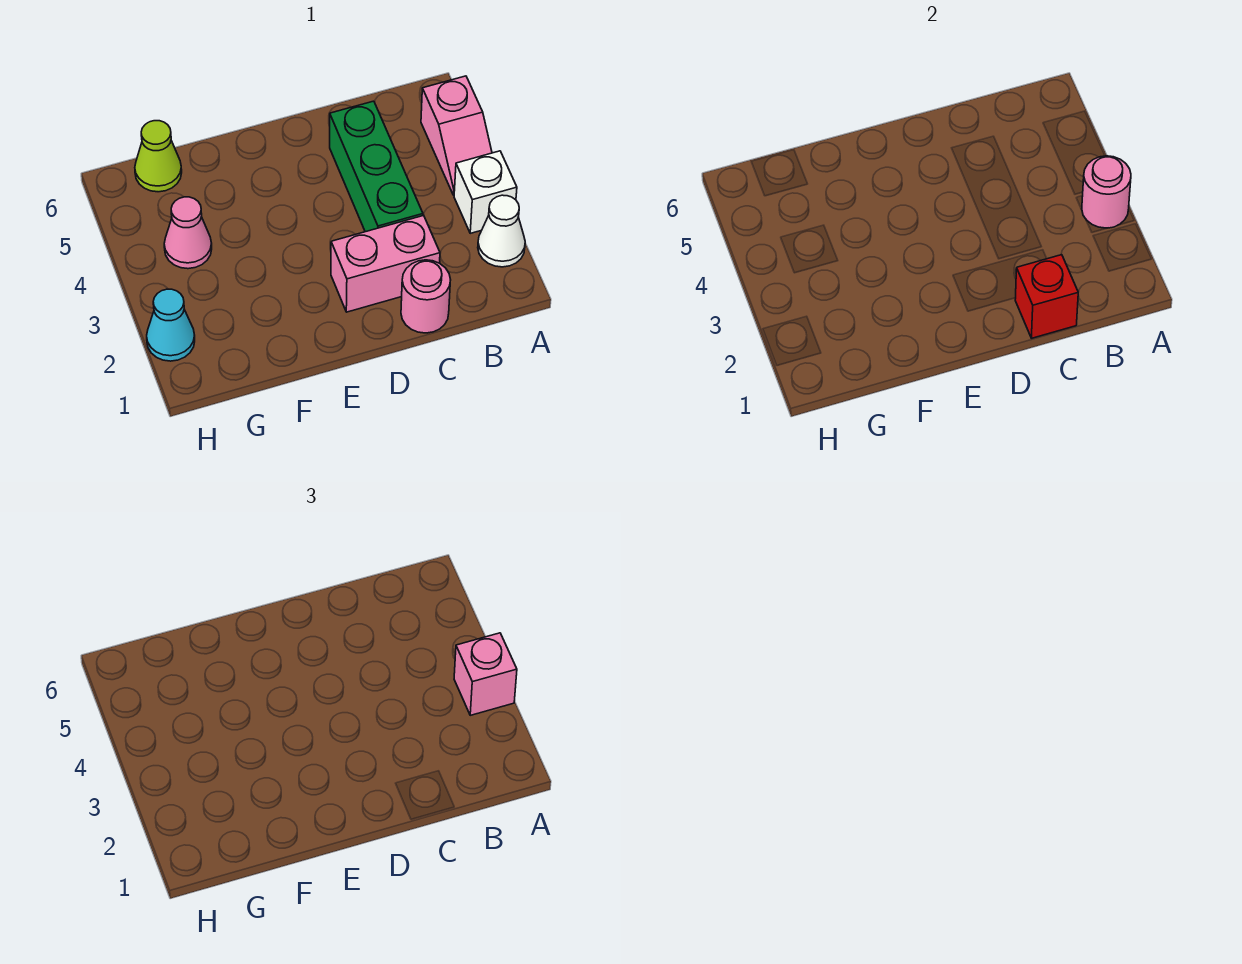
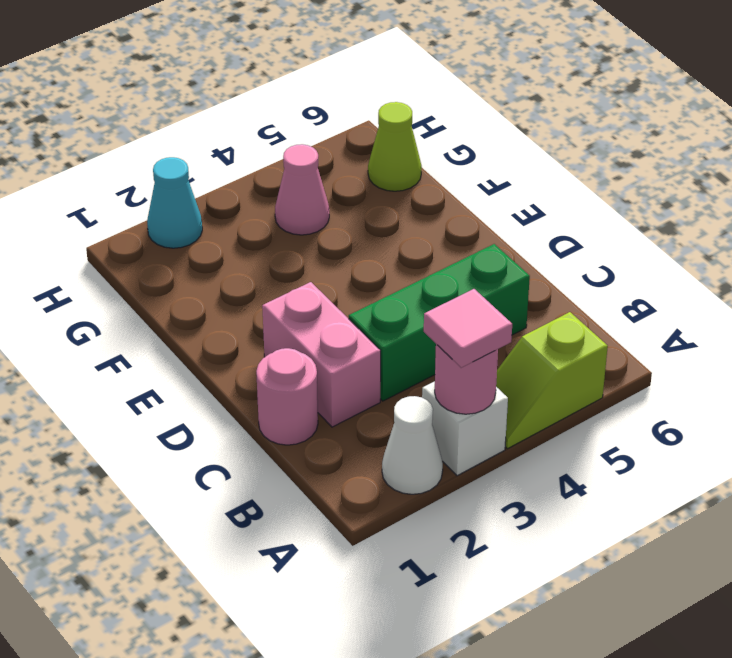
pink 1x1 brick [454,633,517,715] -> pink 1x1 tile [424,289,512,368]
pink 1x2 slope [421,76,492,195] -> lime 1x2 slope [496,312,608,449]
red 1x1 brick [1015,255,1078,338] -> none

